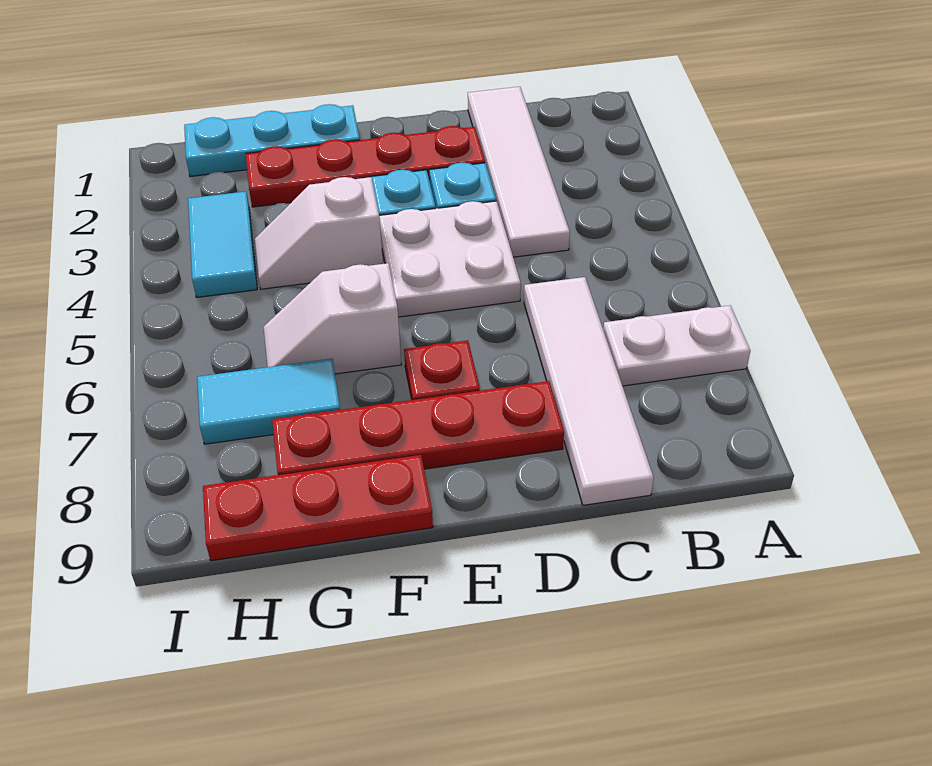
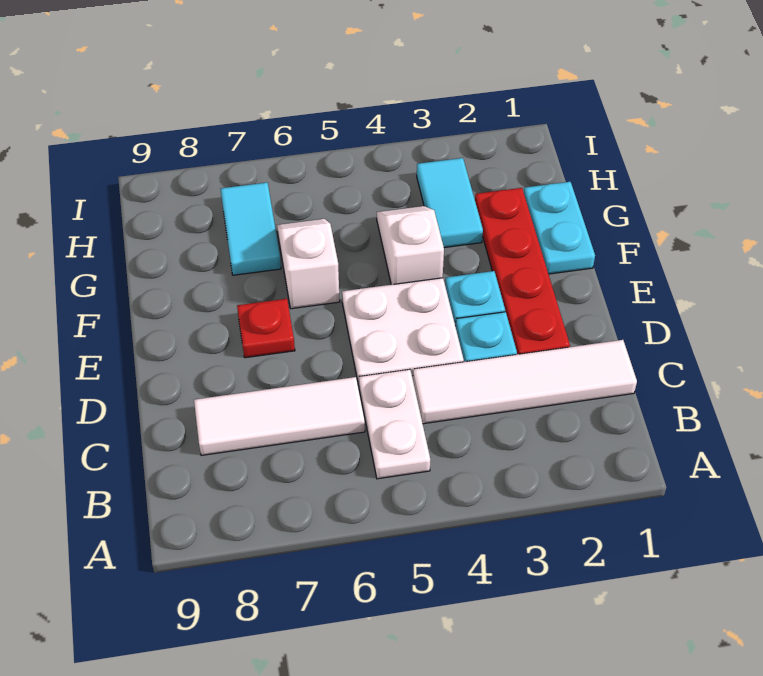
white 1x2 plate [603,305,750,386] -> white 1x2 plate moved to [359,369,430,479]
white 1x4 tile [524,277,654,505] -> white 1x3 tile [194,377,365,455]
red 1x4 plate [272,381,564,475] -> none
cyan 1x3 plate [184,104,360,176] -> cyan 1x2 plate [524,182,595,274]
red 1x3 plate [203,455,433,561] -> none
cyan 1x2 tile [188,191,257,297] -> cyan 1x2 tile turned to [417,158,483,248]

